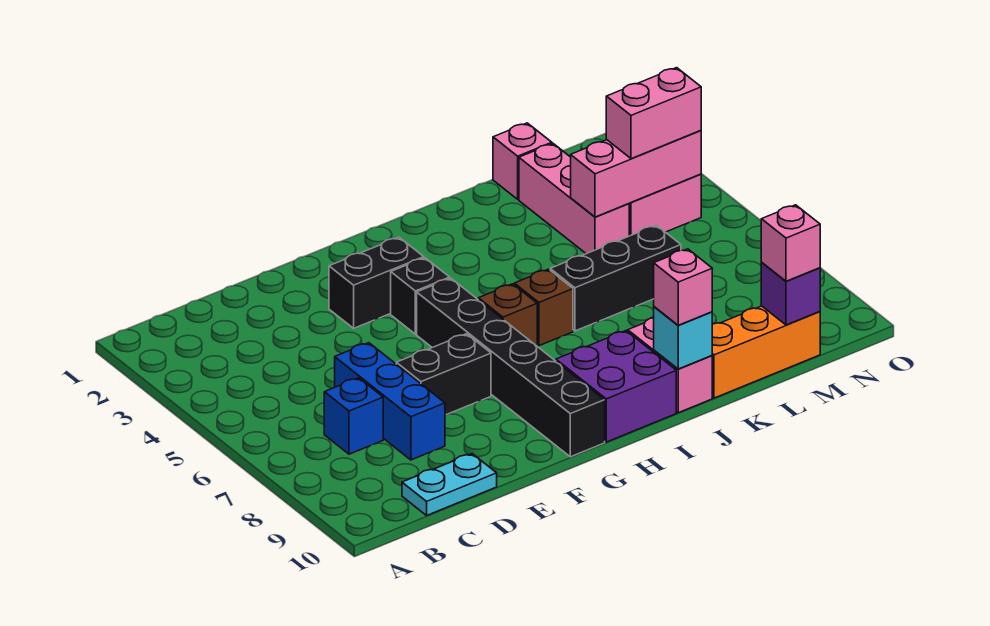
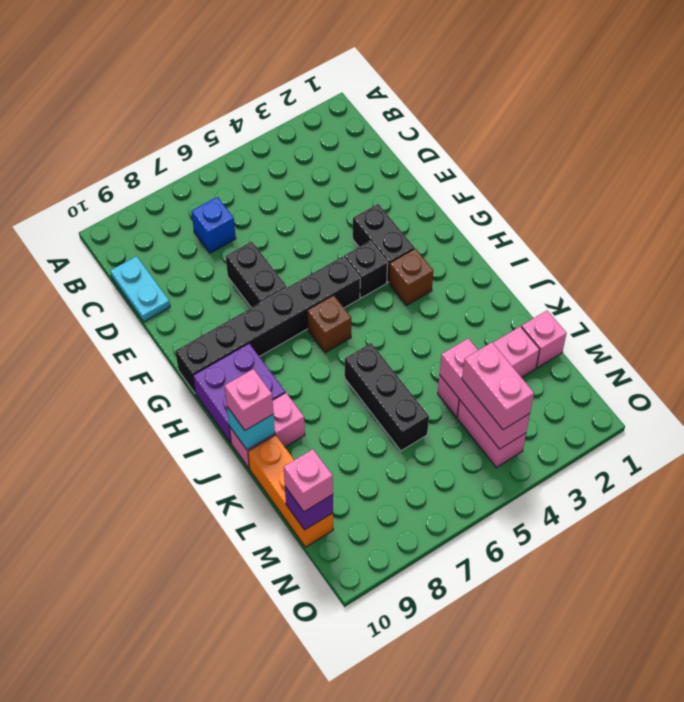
blue 1x3 brick [335,343,445,460] -> none
brown 1x1 brick [514,269,573,346] -> brown 1x1 brick moved to [389,249,433,305]

